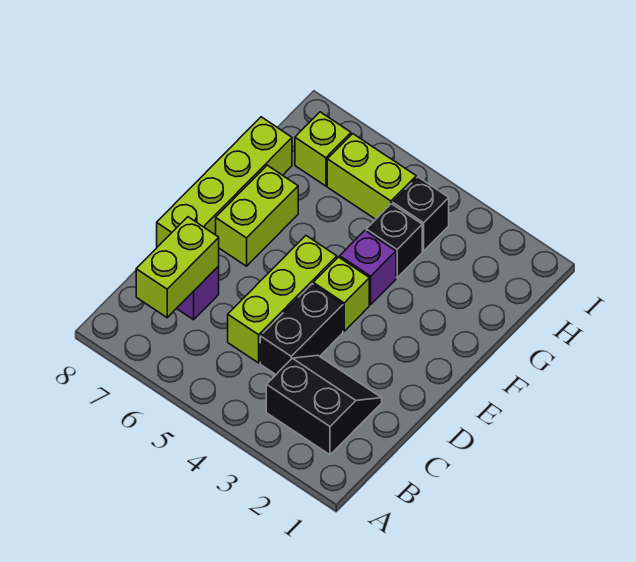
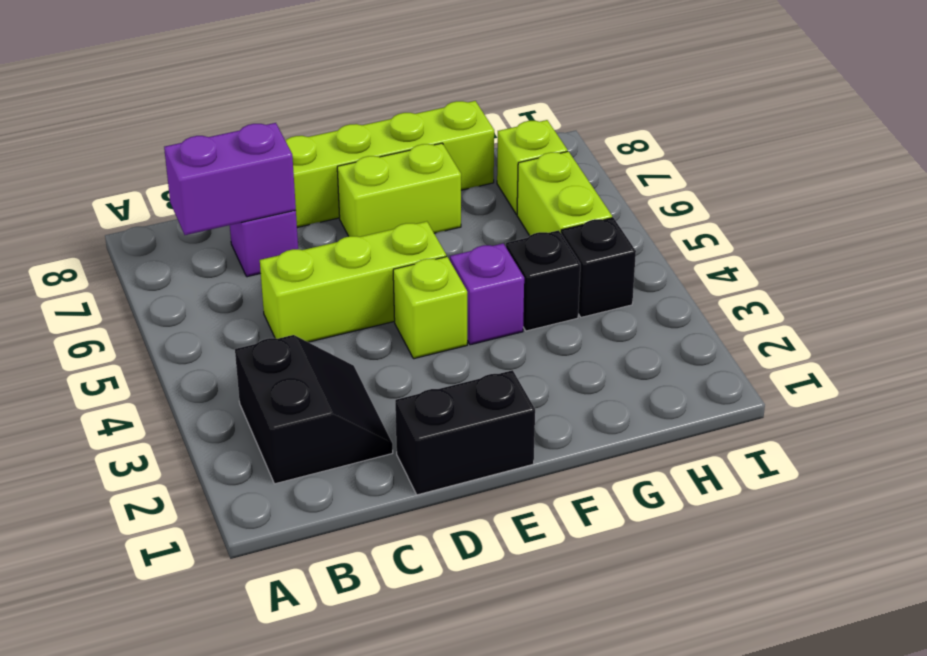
lime 1x2 brick [136,217,219,318] -> purple 1x2 brick [164,123,296,235]
black 1x2 brick [260,284,343,374] -> black 1x2 brick moved to [395,370,535,495]

